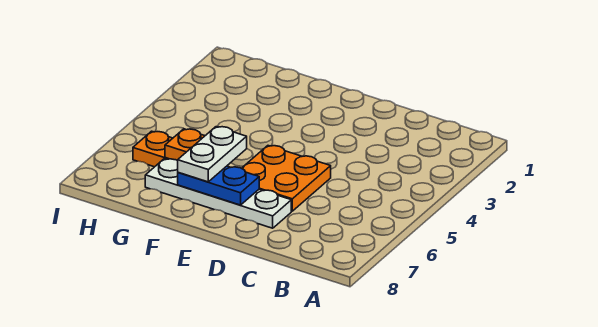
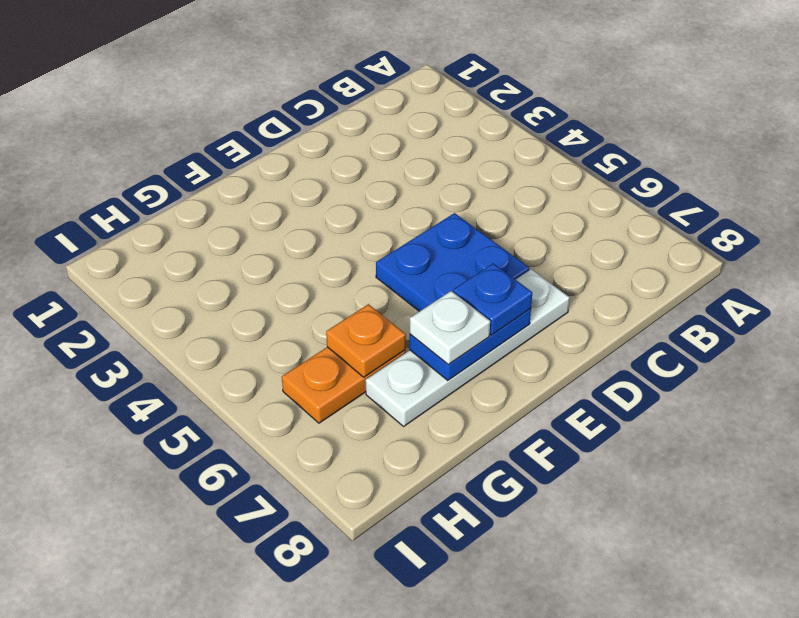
orange 2x2 plate [242,146,331,211] -> blue 2x2 plate [376,213,529,311]
none -> blue 1x1 plate [453,263,532,335]
white 1x2 plate [178,127,247,182] -> white 1x1 plate [410,291,490,364]

